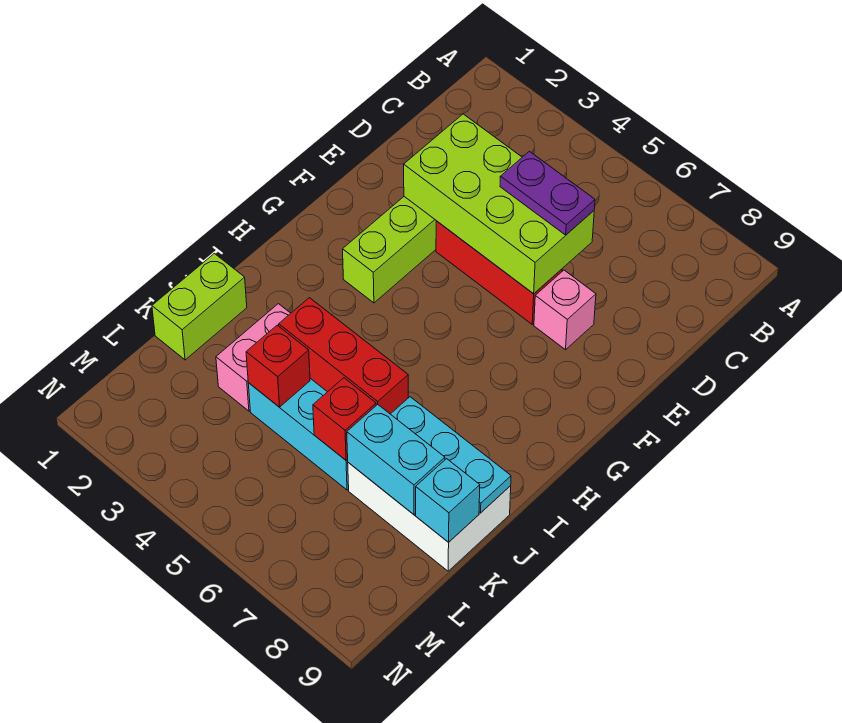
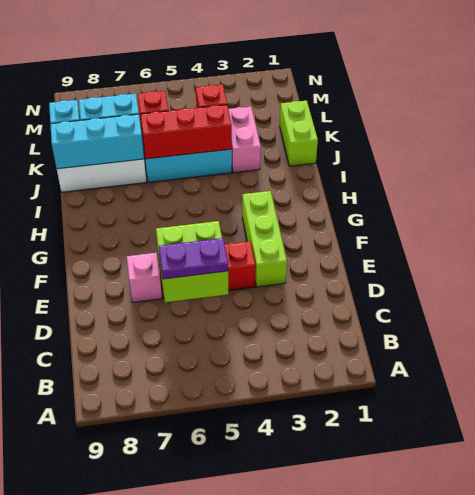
lime 2x4 brick [404,114,594,294] -> lime 2x2 brick [156,221,228,302]
cyan 1x3 plate [391,397,511,513] -> cyan 1x3 brick [50,114,144,169]

